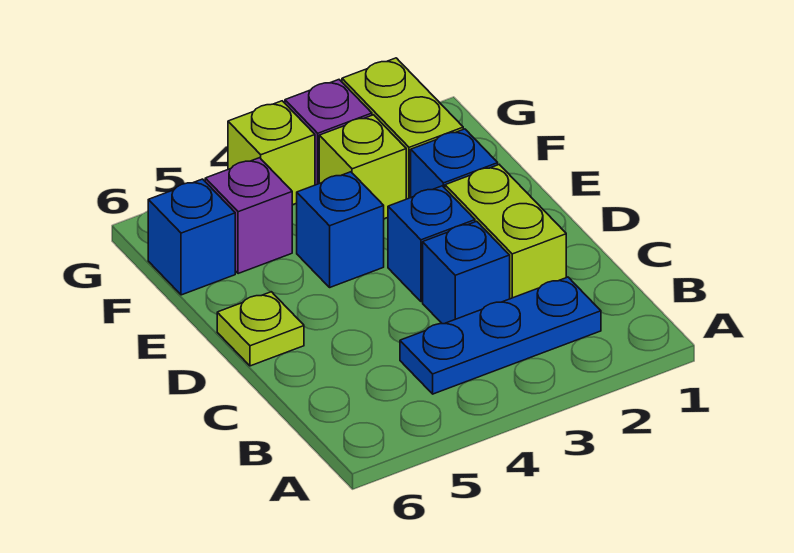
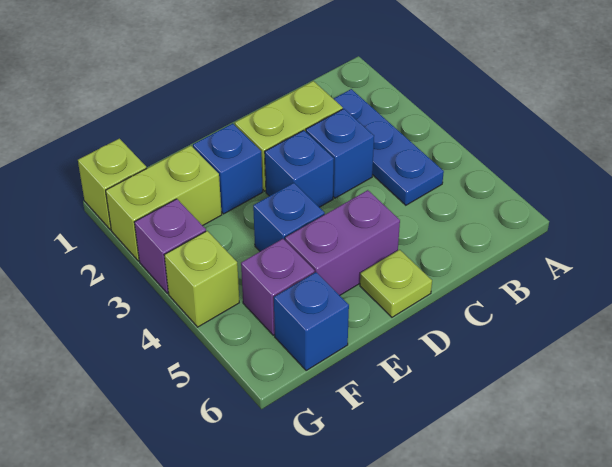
none -> purple 1x2 brick [285,190,400,295]
lime 1x1 brick [319,115,406,219] -> lime 1x1 brick moved to [78,139,147,230]

